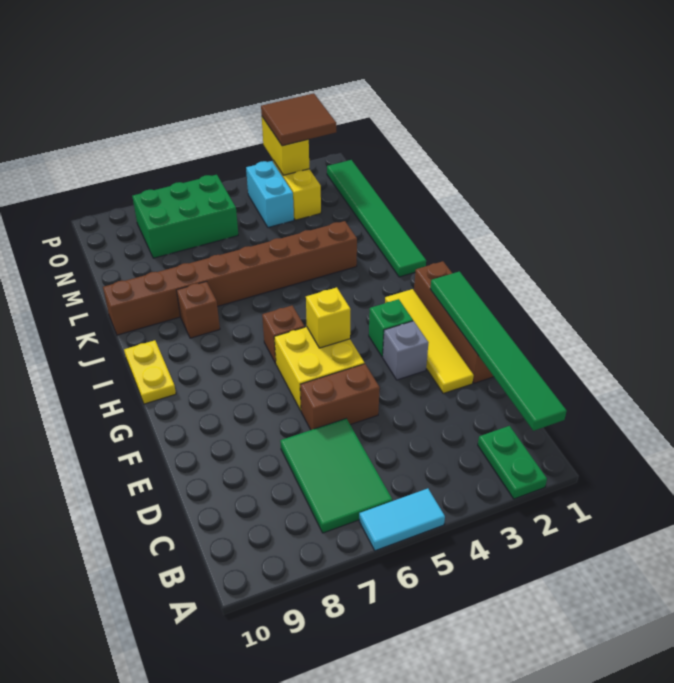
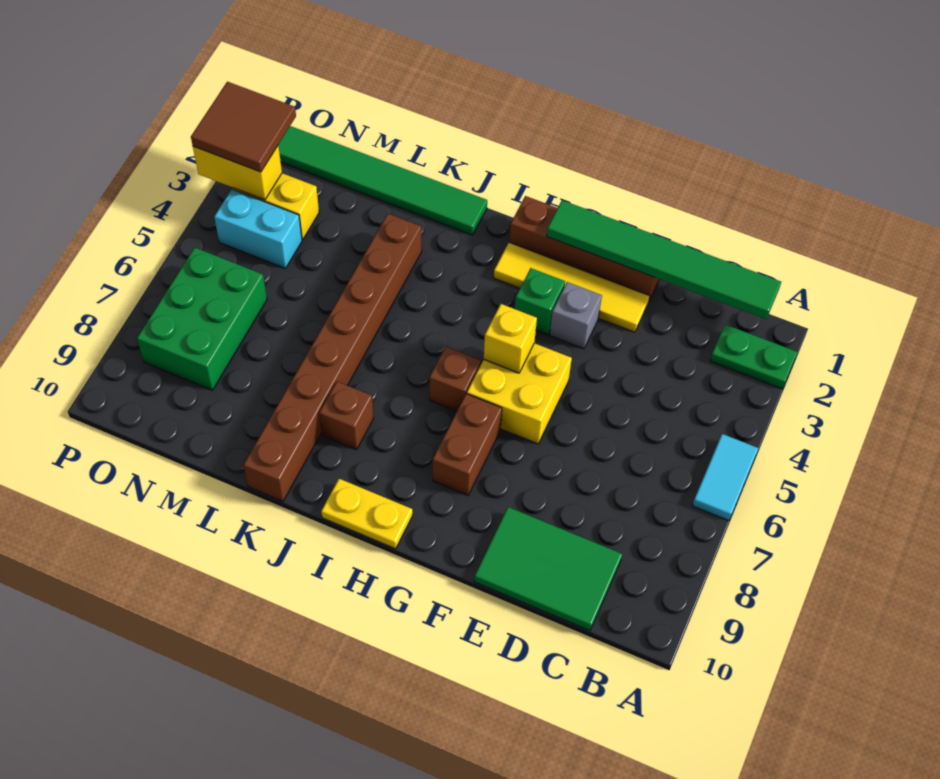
green 2x3 tile [280,419,392,533] -> green 2x3 tile moved to [474,507,622,631]
brown 1x2 brick [300,364,380,430] -> brown 1x2 brick moved to [433,394,502,495]

